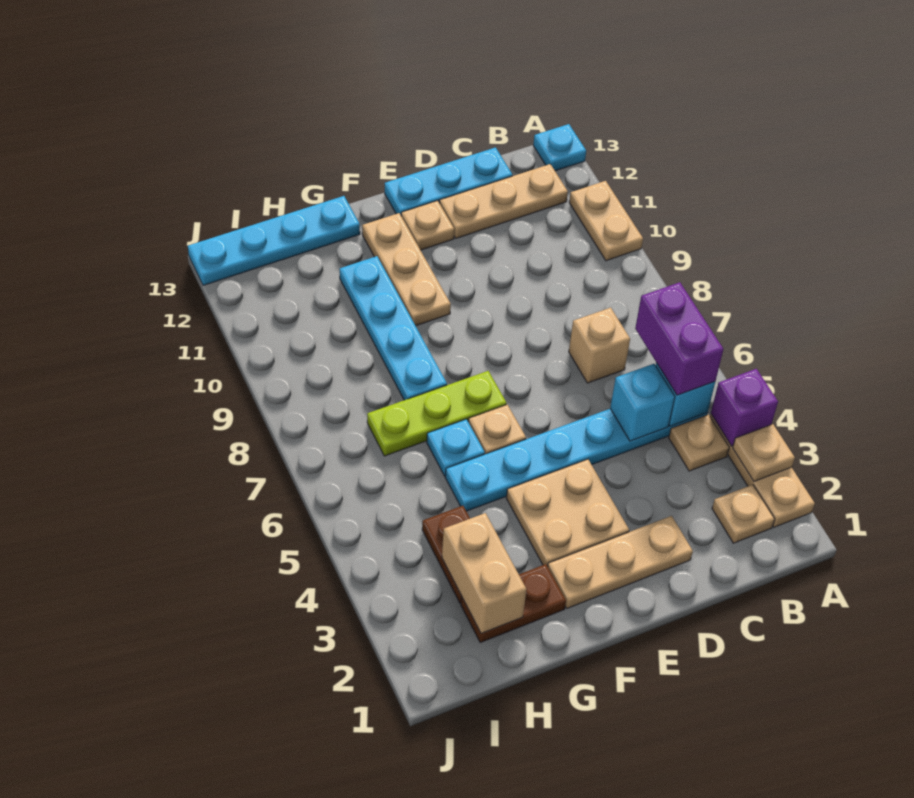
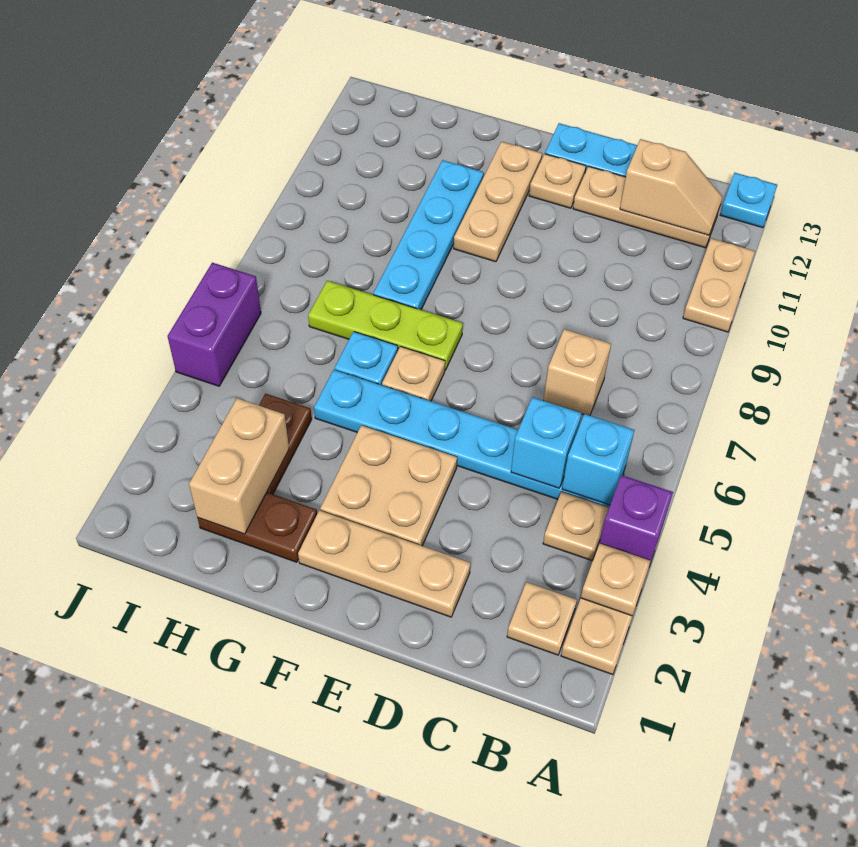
purple 1x2 brick [635,282,723,395] -> purple 1x2 brick moved to [168,263,261,386]
none -> tan 1x2 slope [620,139,723,235]
cyan 1x4 plate [188,196,360,285] -> none

